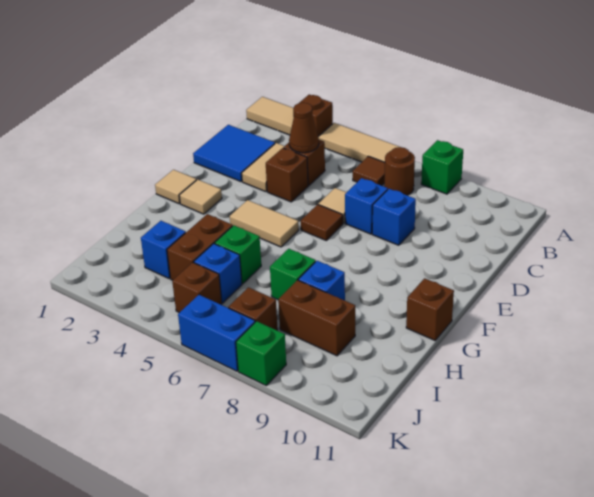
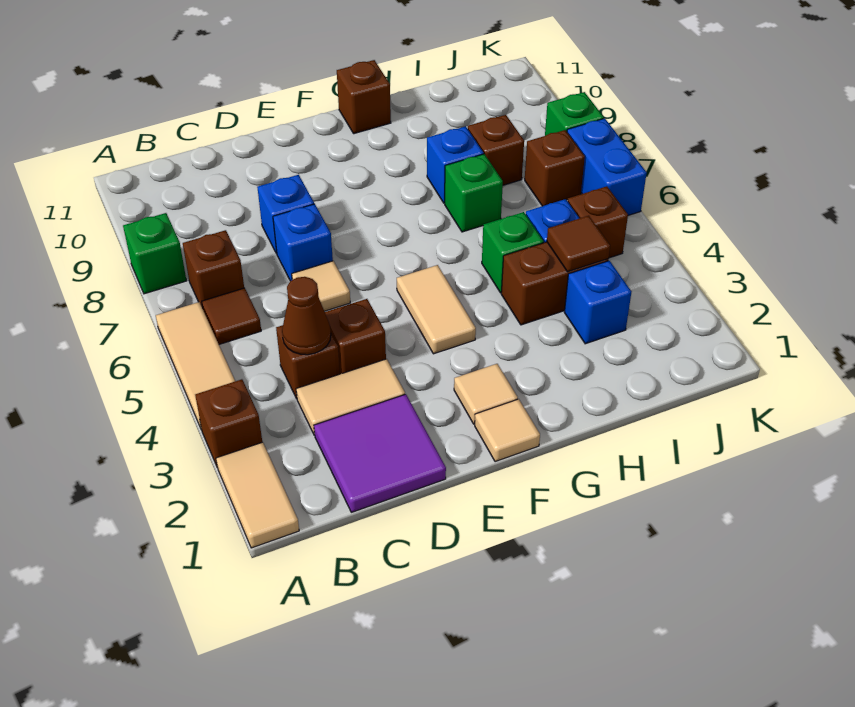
brown 1x1 round brick [384,147,415,195] -> brown 1x1 brick [183,230,244,309]
blue 2x2 tile [193,125,275,182] -> purple 2x2 tile [314,394,446,512]
brown 1x1 tile [301,204,343,240] -> brown 1x1 tile moved to [547,216,610,272]
brown 1x2 brick [278,280,355,356] -> brown 1x1 brick [468,115,524,185]

